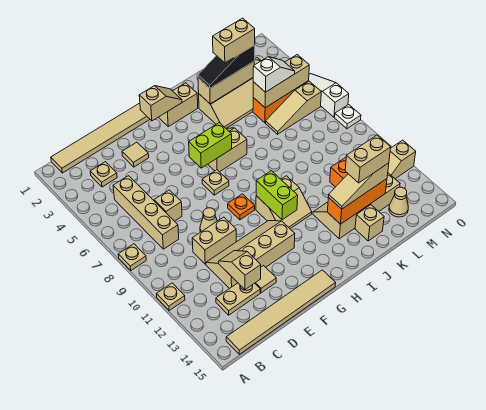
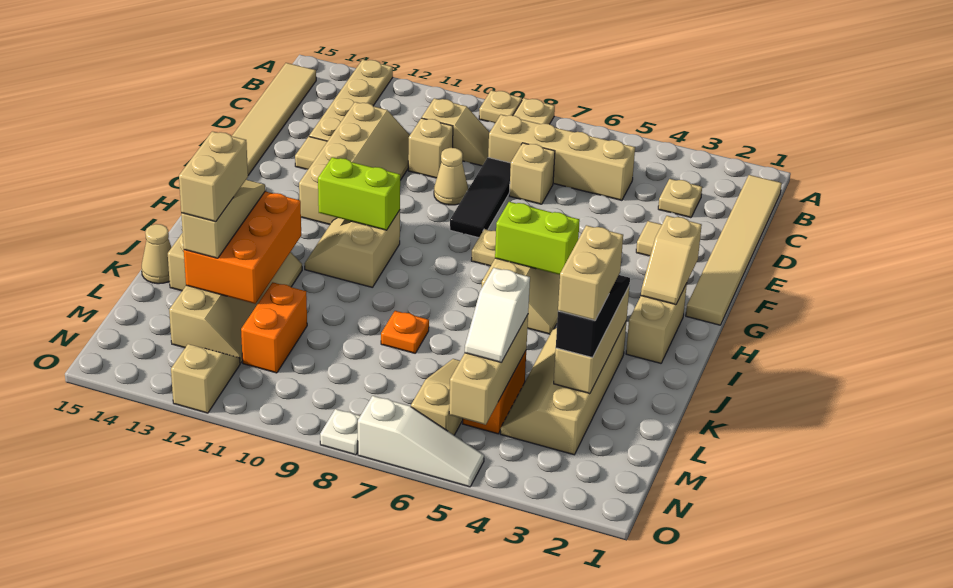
tan 1x1 plate [157,283,185,311] -> tan 1x1 plate moved to [479,90,522,123]
tan 1x2 plate [216,283,260,315] -> tan 1x4 plate [309,60,393,141]
none -> black 1x3 tile [450,158,511,238]
tan 1x2 brick [192,217,236,264] -> tan 1x1 brick [408,118,453,178]
tan 1x2 slope [218,251,261,290] -> tan 1x2 slope moved to [422,98,490,166]
lime 1x2 brick [189,123,232,168] -> lime 1x2 brick turned to [495,202,580,275]
orange 1x1 plate [228,194,255,220] -> orange 1x1 plate moved to [381,311,429,353]
orange 1x3 brick [327,179,387,224] -> orange 2x3 brick [184,191,301,304]
tan 1x1 cone [389,187,408,217] -> tan 1x1 cone moved to [142,224,172,284]

